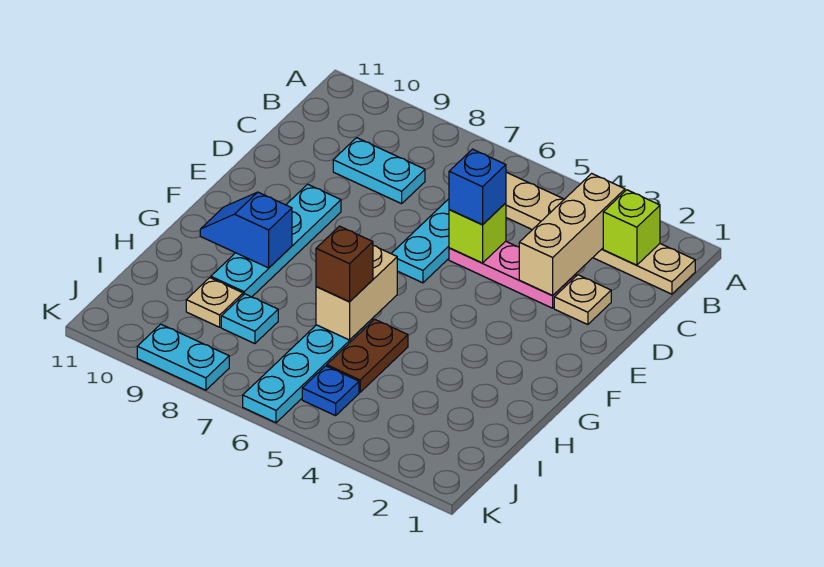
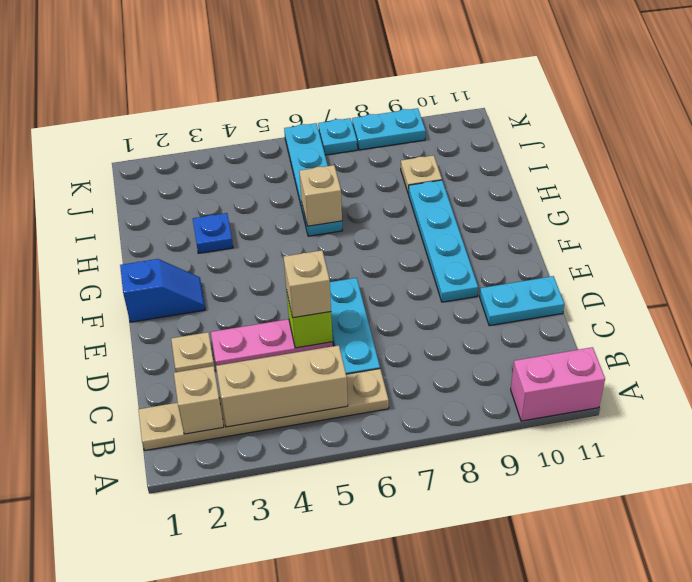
none -> pink 1x2 brick [511,347,605,421]
lime 1x1 brick [603,190,660,265] -> tan 1x1 brick [174,366,224,434]
tan 1x3 brick [519,173,625,296] -> tan 1x3 brick turned to [216,345,348,427]
cyan 1x2 plate [333,138,425,204] -> cyan 1x2 plate moved to [480,276,564,326]
blue 1x1 brick [449,149,506,225] -> tan 1x1 brick [284,250,331,318]
tan 1x2 brick [316,246,397,340] -> tan 1x1 brick [299,165,342,226]
blue 1x2 slope [200,192,292,268] -> blue 1x2 slope moved to [120,259,205,322]
brown 1x2 plate [327,319,408,392] -> none
brown 1x1 brick [316,226,373,302] -> none
cyan 1x1 plate [221,294,278,344] -> cyan 1x1 plate moved to [318,118,357,155]
blue 1x1 plate [302,366,359,416] -> blue 1x1 plate moved to [193,213,233,253]

